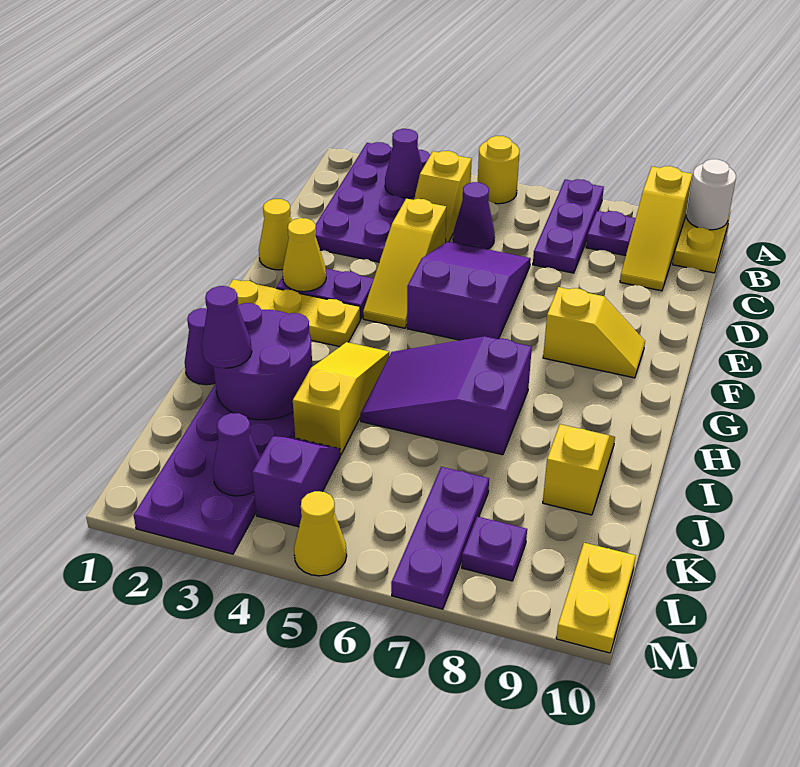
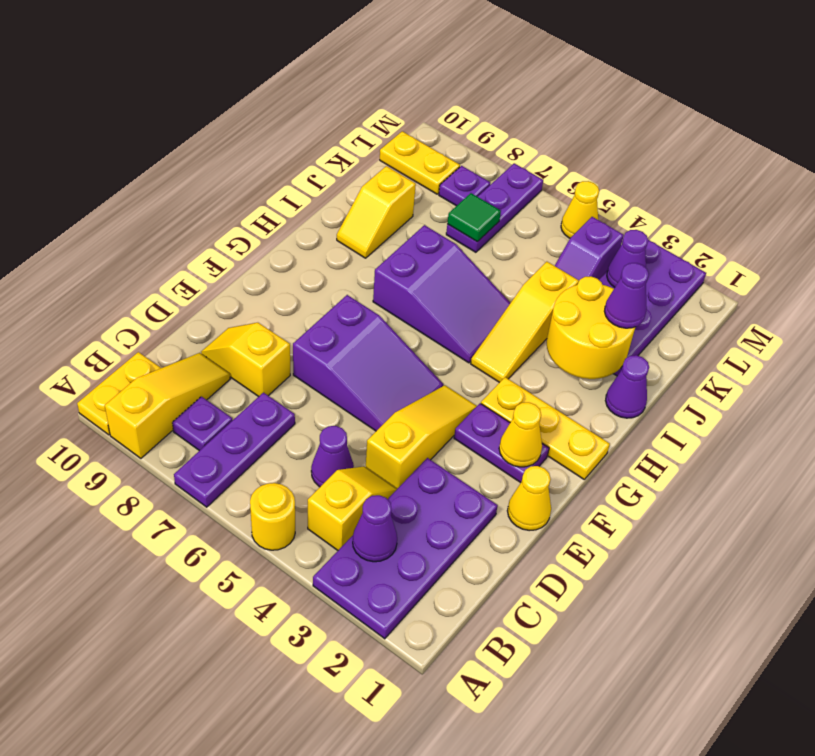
white 1x1 round brick [686,159,736,230] -> none
purple 2x3 slope [407,241,531,340] -> purple 2x3 slope turned to [293,295,443,431]
yellow 1x2 slope [543,287,645,378] -> yellow 1x2 slope moved to [201,323,290,397]
purple 2x2 round brick [213,303,312,420] -> yellow 2x2 round brick [547,276,635,379]
none -> green 1x1 tile [447,193,501,242]
yellow 1x2 plate [556,543,636,653] -> yellow 1x2 plate turned to [380,131,460,194]

